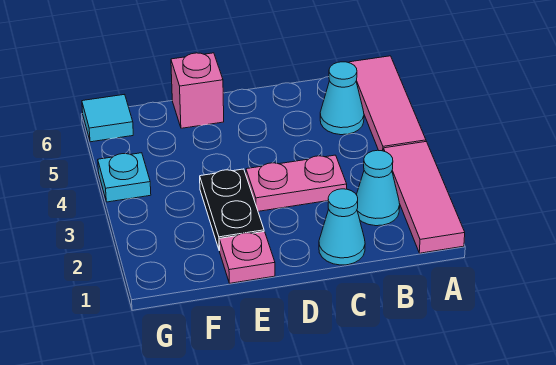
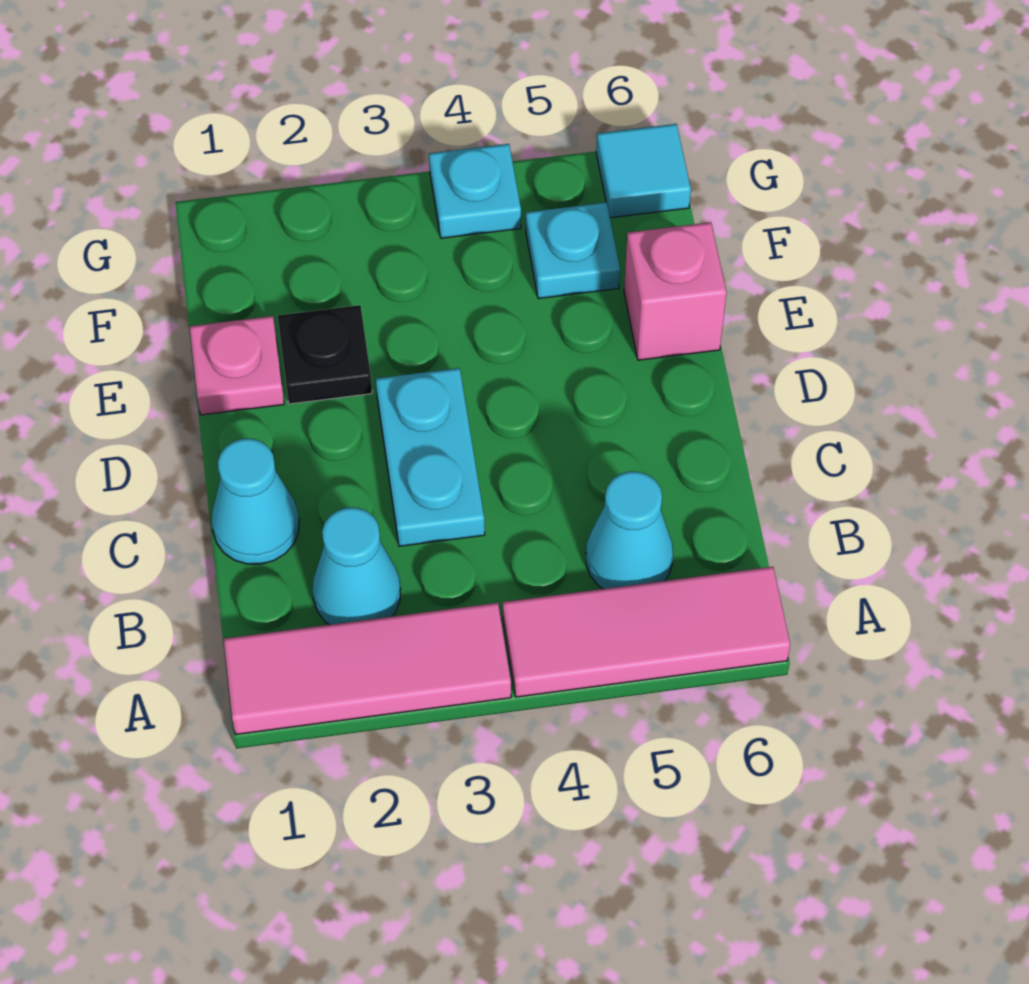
pink 1x2 plate [246,155,347,211] -> cyan 1x2 plate [376,368,485,546]
black 1x2 plate [200,169,264,251] -> black 1x1 plate [277,305,372,404]
none -> cyan 1x1 plate [526,202,620,299]

